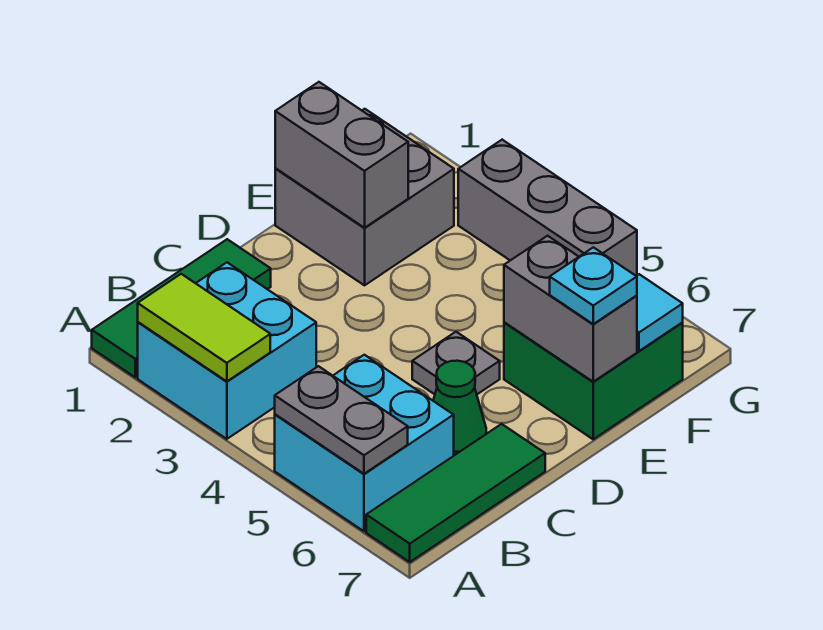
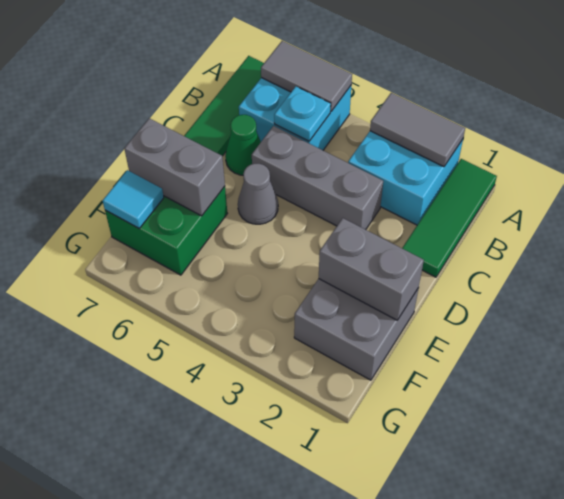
lime 1x2 tile [138,274,270,381] -> grey 1x2 tile [370,93,465,167]
grey 1x2 plate [275,366,408,474] -> grey 1x2 tile [261,41,352,111]
grey 1x1 plate [412,332,500,394] -> grey 1x1 cone [238,164,278,224]
cyan 1x1 plate [550,247,637,324] -> cyan 1x1 plate moved to [274,87,331,141]
grey 1x3 brick [458,140,637,276] -> grey 1x3 brick moved to [252,126,383,230]

